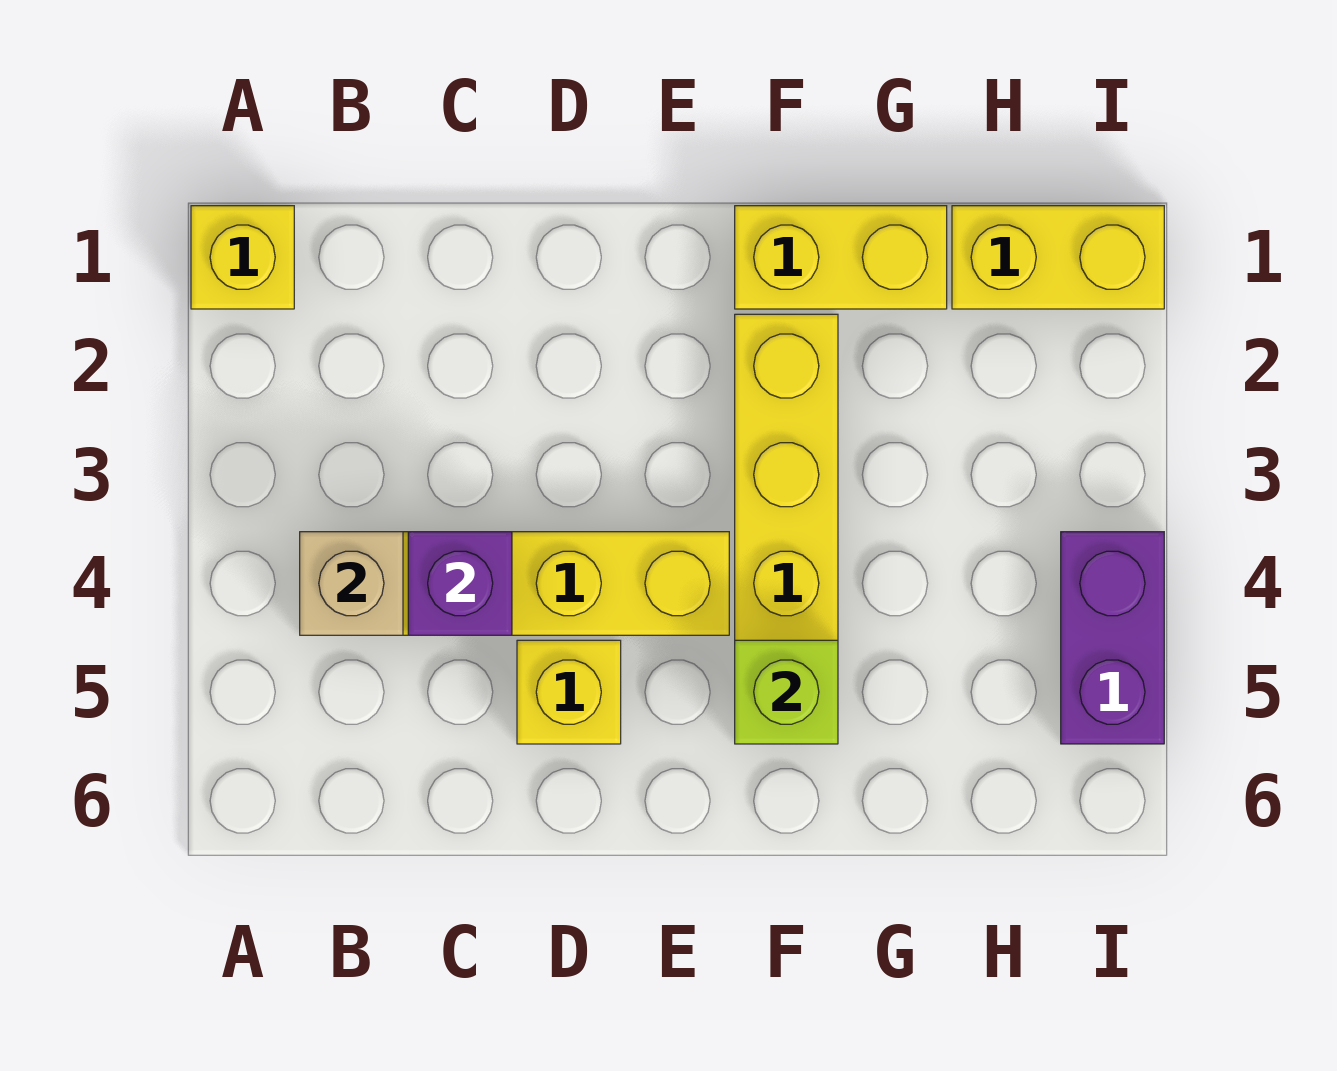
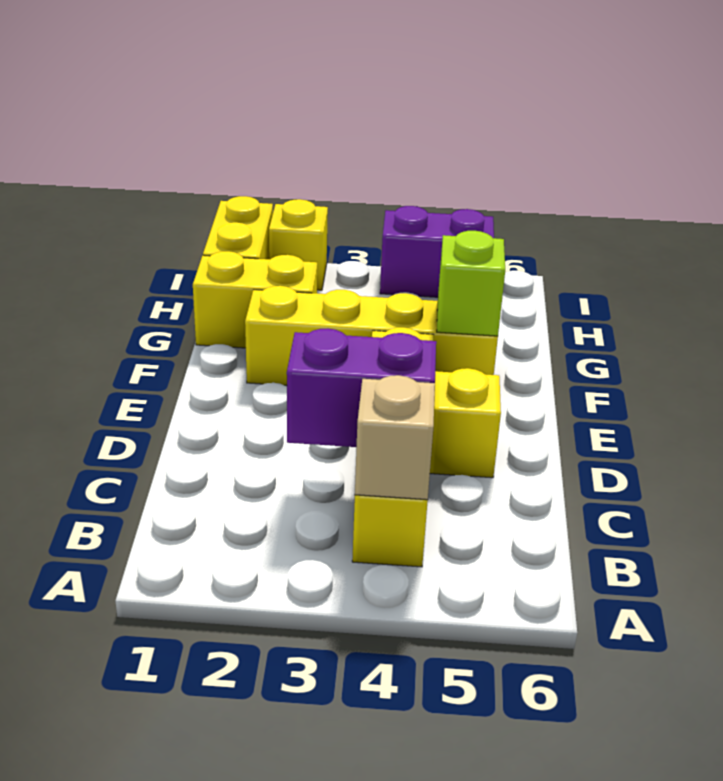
yellow 1x1 brick [191,206,294,309] -> yellow 1x1 brick moved to [269,199,328,290]
purple 1x1 brick [408,532,512,635] -> purple 1x2 brick [287,328,436,447]
yellow 1x2 brick [735,206,947,309] -> yellow 1x2 brick turned to [193,251,317,348]

